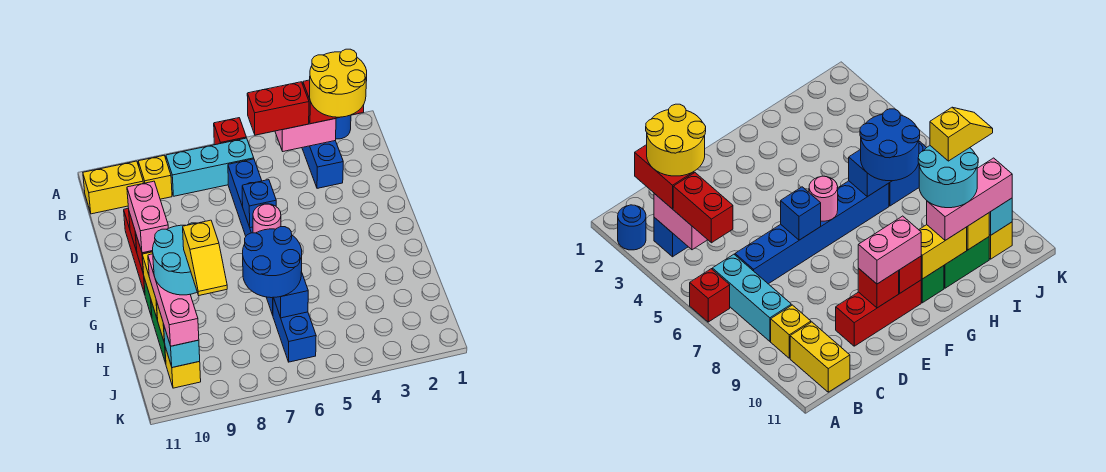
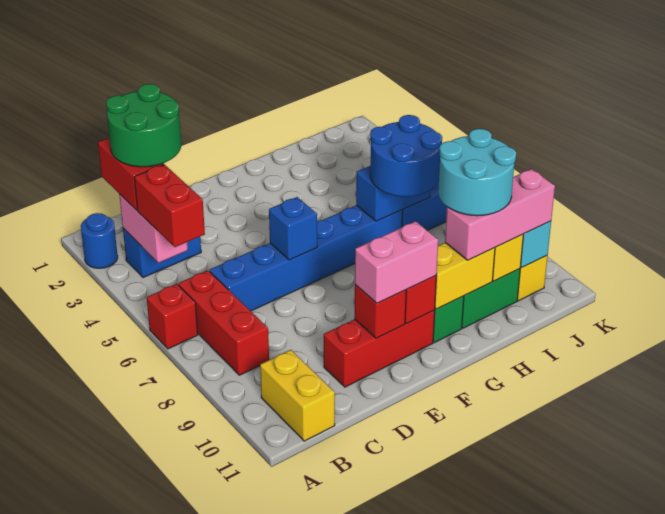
yellow 2x2 round brick [310,49,367,117] -> green 2x2 round brick [106,84,181,167]
cyan 1x3 brick [166,138,254,196] -> red 1x3 brick [178,270,269,375]
yellow 1x1 brick [138,156,172,199] -> none
pink 1x1 round brick [253,204,281,233] -> none
yellow 1x2 slope [183,220,227,296] -> none

